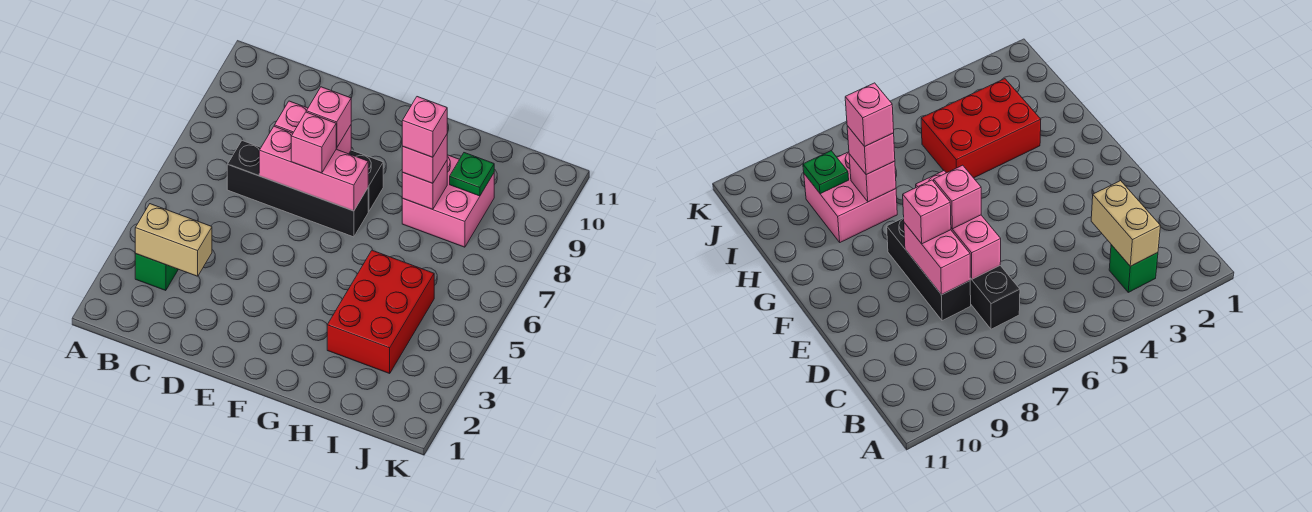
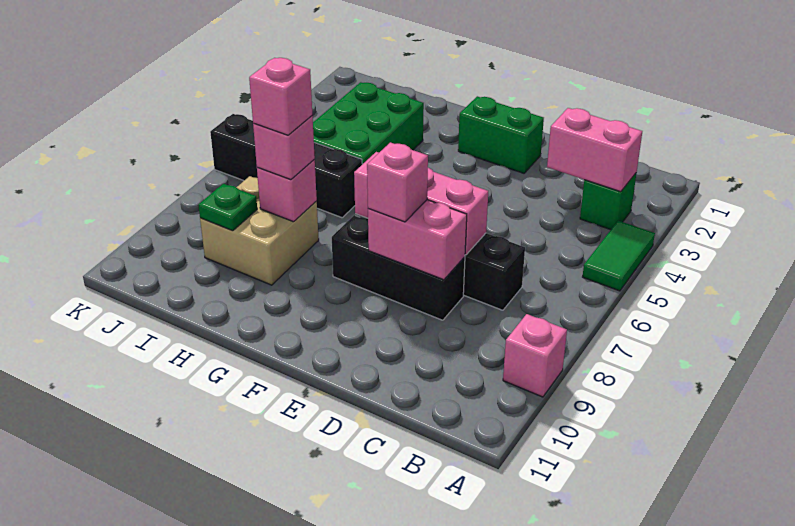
none -> green 1x2 tile [583,221,655,291]
tan 1x2 brick [135,204,212,276] -> pink 1x2 brick [547,108,642,192]
none -> green 1x2 brick [458,96,544,173]
pink 1x1 brick [291,112,336,173] -> pink 1x1 brick moved to [503,314,567,397]
red 2x3 brick [327,250,434,373] -> green 2x3 brick [313,82,424,164]
none -> black 1x4 brick [210,114,362,218]
pink 2x2 brick [402,155,494,247] -> tan 2x2 brick [200,176,319,285]

